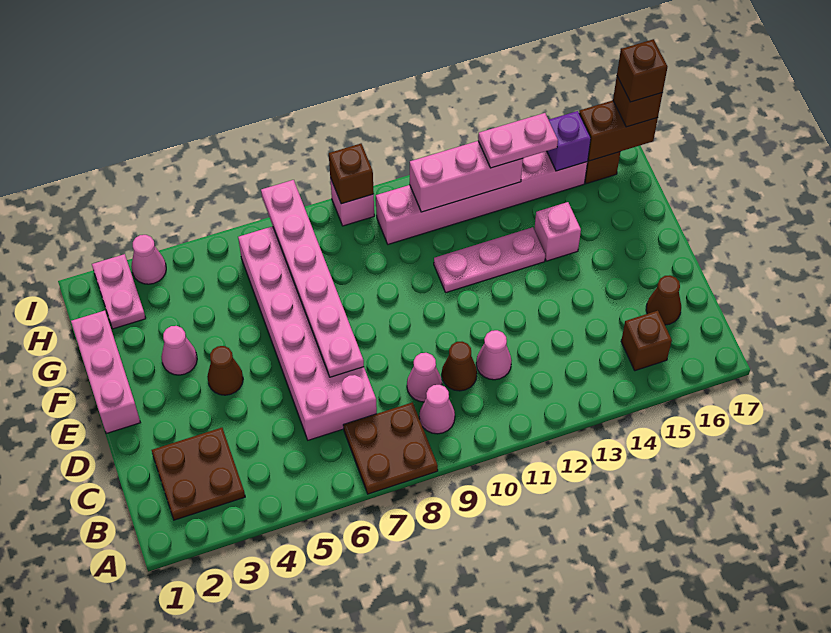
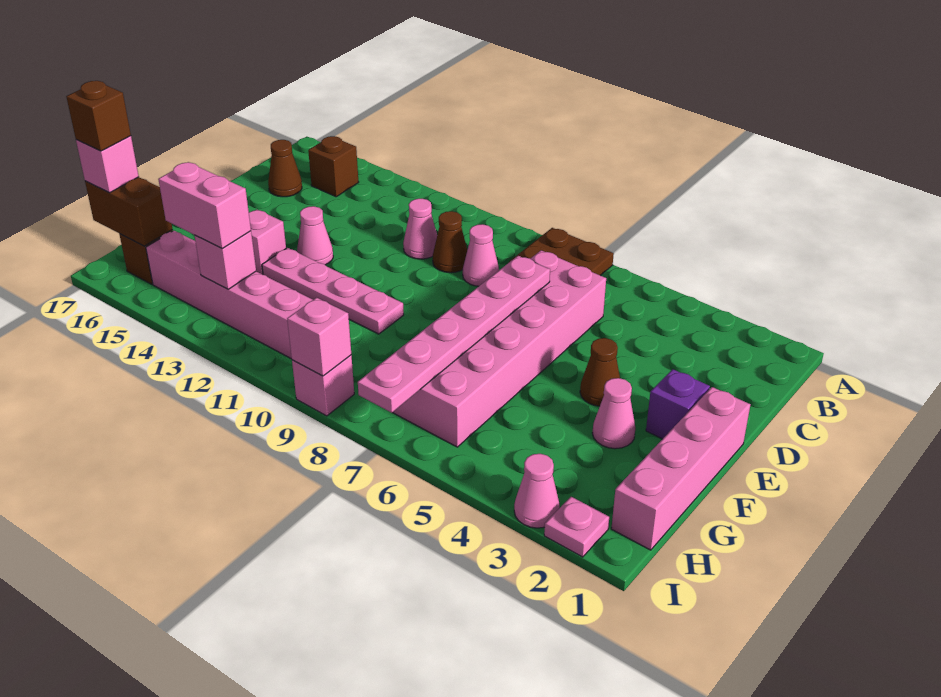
brown 2x2 plate [152,428,245,520] -> none
pink 1x1 cone [419,385,455,434] -> pink 1x1 cone moved to [297,206,333,265]
pink 1x3 brick [71,311,140,434] -> pink 1x4 brick [611,387,750,550]
pink 1x3 plate [434,227,545,293] -> pink 1x4 plate [262,248,404,334]
pink 1x2 plate [92,254,146,329] -> pink 1x1 plate [544,497,609,557]
pink 1x3 brick [410,141,523,212] -> pink 1x1 brick [195,231,256,289]
pink 1x2 plate [478,113,558,168] -> pink 1x2 brick [158,162,251,248]
purple 1x1 brick [547,111,591,171] -> purple 1x1 brick moved to [646,369,710,439]
brown 1x1 brick [613,77,663,127] -> pink 1x1 brick [76,136,139,193]
brown 1x1 brick [329,144,374,204] -> pink 1x1 brick [287,298,351,376]

